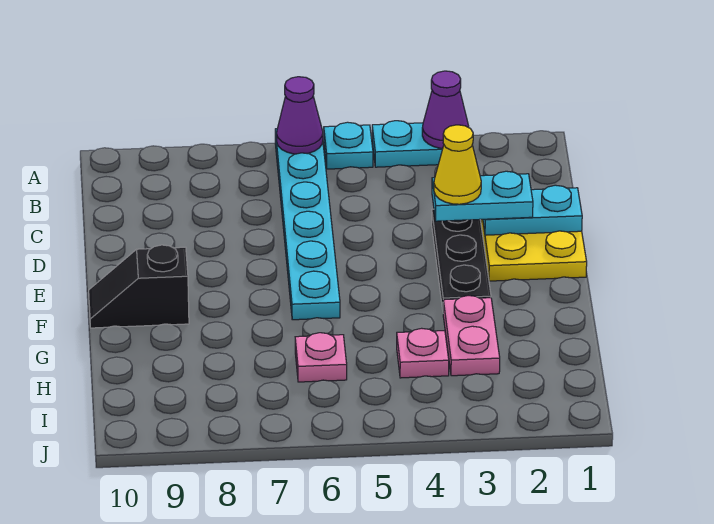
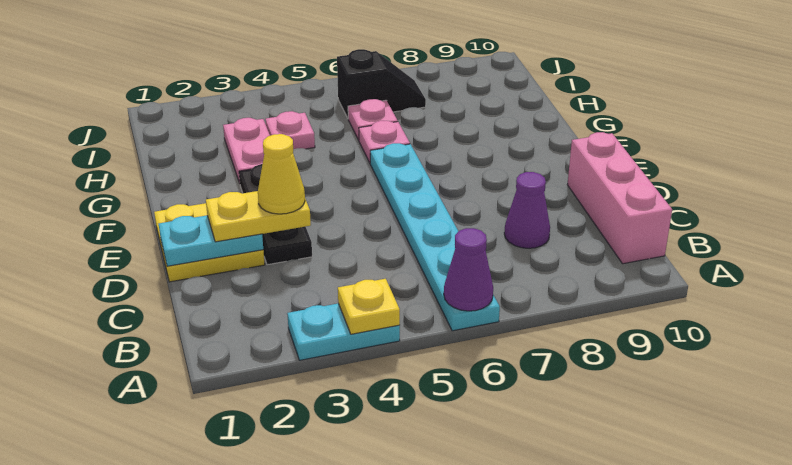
purple 1x1 cone [422,71,469,148] -> purple 1x1 cone moved to [504,172,550,248]
none -> yellow 1x1 plate [338,279,400,334]
cyan 1x1 plate [324,122,373,169] -> none
none -> pink 1x3 brick [567,132,672,264]
cyan 1x2 plate [432,171,533,221] -> yellow 1x2 plate [206,191,311,242]
black 1x2 slope [89,245,189,328] -> black 1x2 slope moved to [337,49,426,118]
none -> pink 1x1 plate [359,121,410,163]

